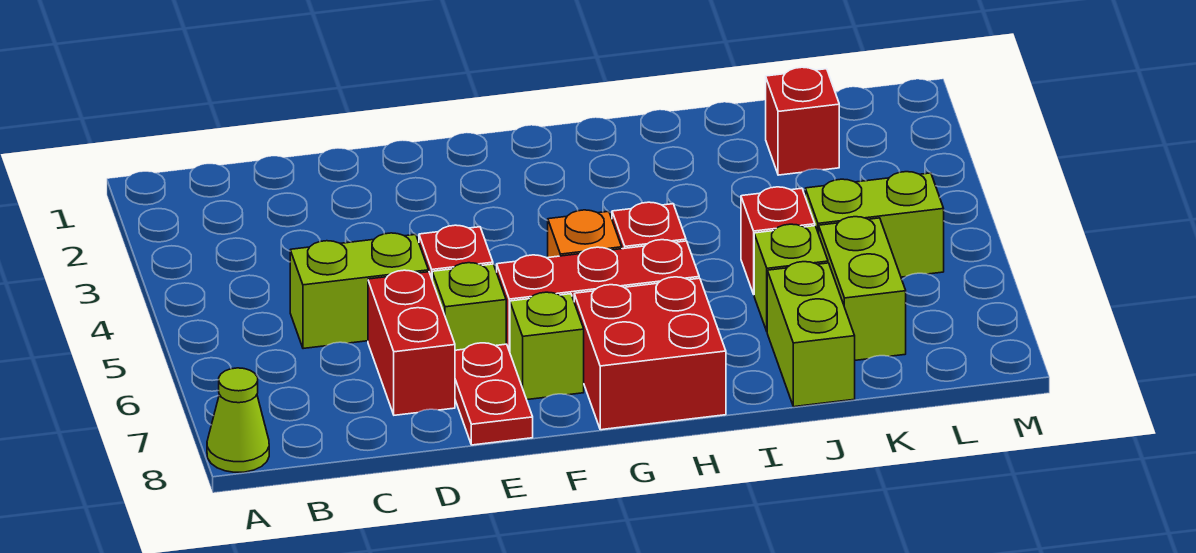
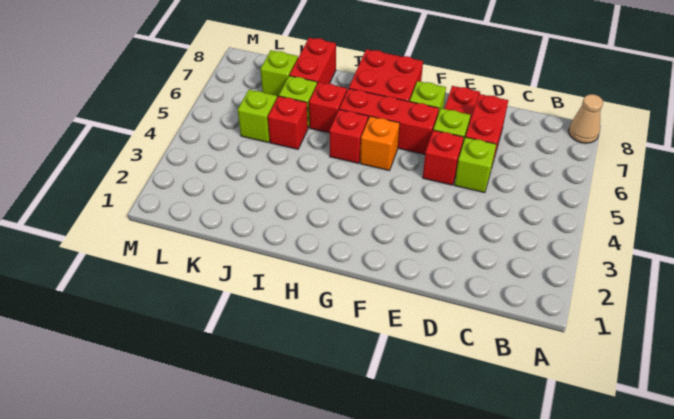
lime 1x1 cone [207,368,269,472] -> tan 1x1 cone [569,94,603,143]
lime 1x2 brick [290,233,429,349] -> lime 1x1 brick [454,137,496,193]
lime 1x2 brick [767,262,855,407] -> red 1x2 brick [290,38,336,84]
red 1x1 brick [766,67,839,175] -> red 1x1 brick moved to [309,82,347,133]
lime 1x2 brick [805,172,944,277] -> lime 1x1 brick [238,90,277,143]
lime 1x2 brick [819,217,906,360] -> lime 1x1 brick [261,50,298,98]

